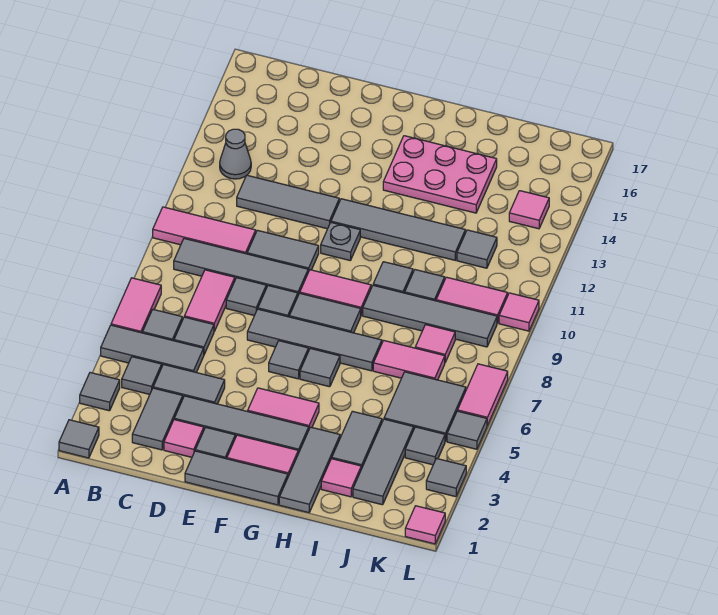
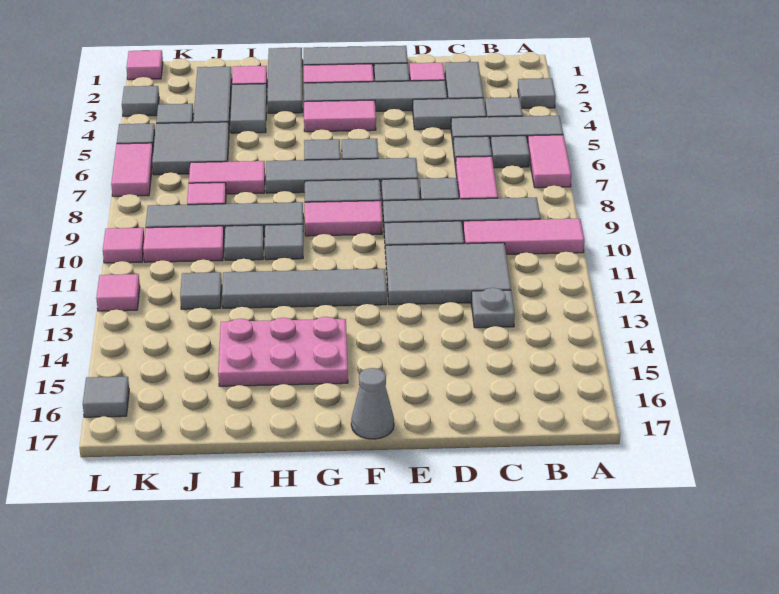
grey 1x1 tile [59,420,99,458] -> grey 1x1 tile moved to [83,377,129,417]
grey 1x1 cone [220,129,251,179] -> grey 1x1 cone moved to [351,368,394,439]
grey 1x3 tile [237,175,339,229] -> grey 2x3 tile [386,243,511,305]
grey 1x1 plate [321,223,360,261] -> grey 1x1 plate moved to [471,288,515,328]
pink 1x1 tile [509,191,549,229] -> pink 1x1 tile moved to [96,274,140,311]

